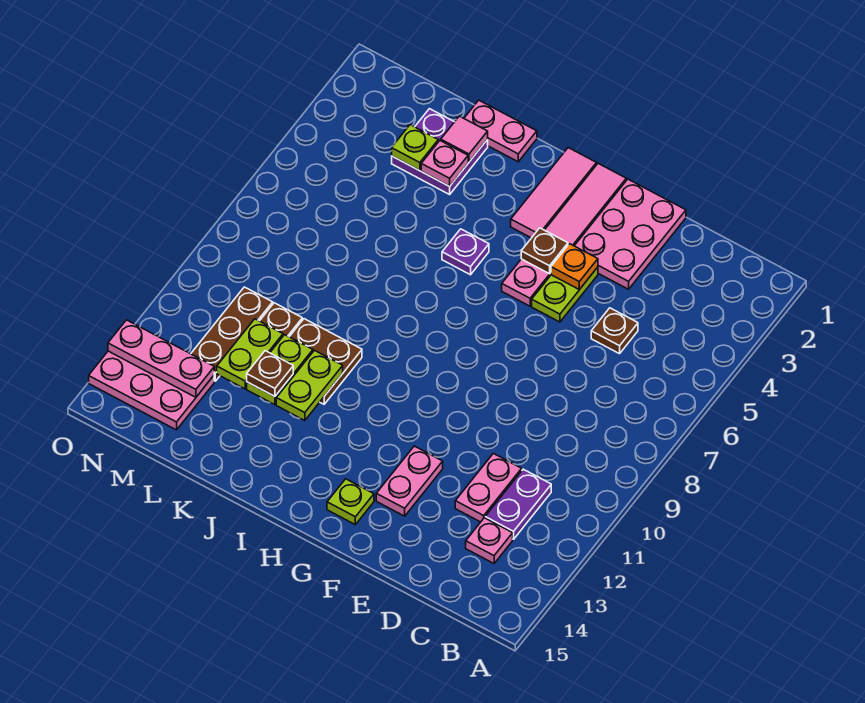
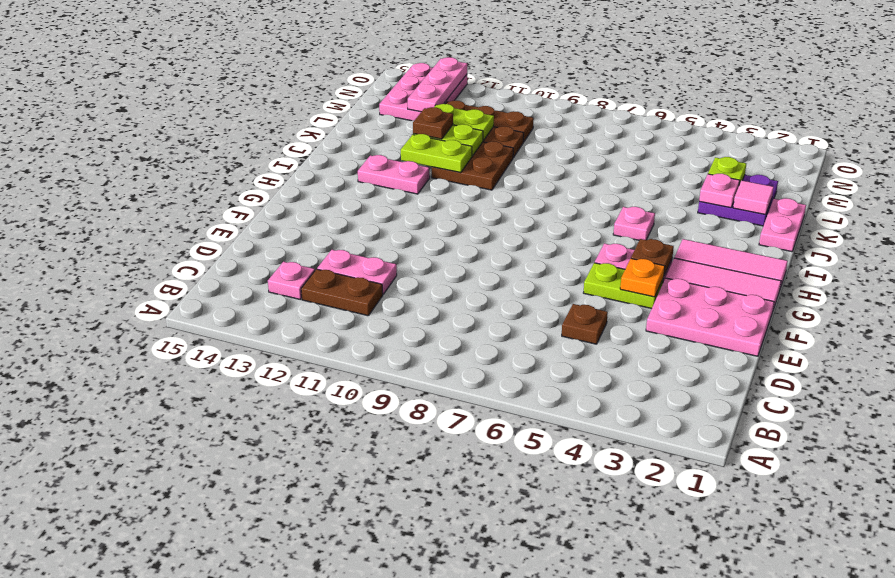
purple 1x2 plate [485,469,551,539] -> brown 1x2 plate [301,269,383,316]
pink 1x2 plate [376,446,443,516] -> pink 1x2 plate moved to [358,155,430,194]
lime 1x1 plate [327,479,374,525] -> none
purple 1x1 plate [442,229,489,275] -> pink 1x1 plate [613,207,655,240]

